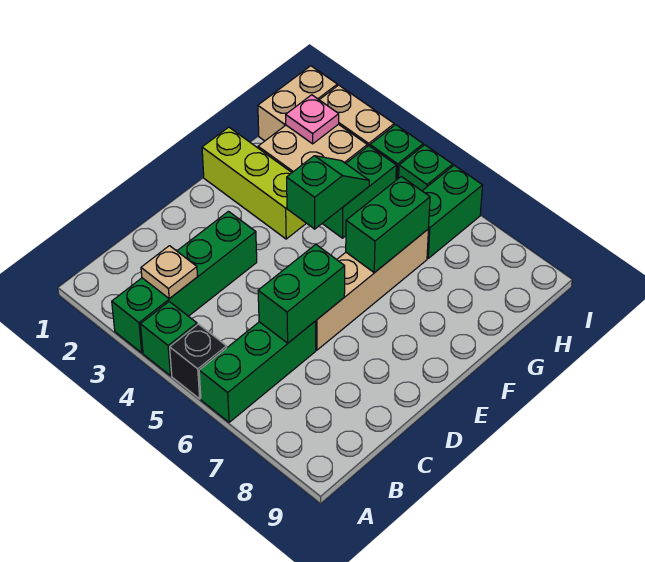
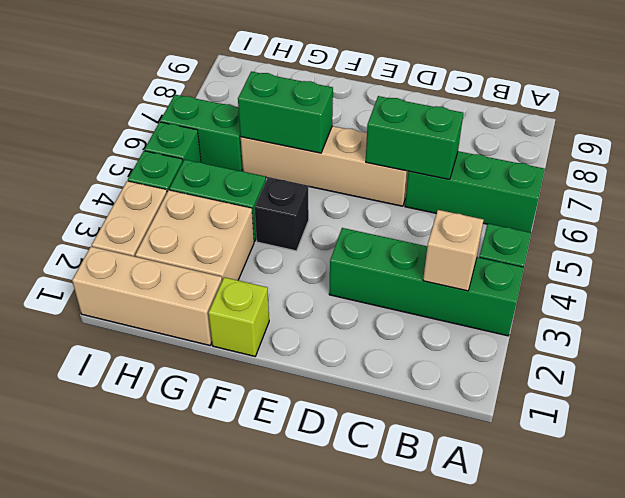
black 1x1 brick [170,324,227,399] -> black 1x1 brick moved to [255,177,309,251]
tan 1x1 plate [141,246,198,299] -> tan 1x1 brick [423,210,483,291]
lime 1x3 brick [202,127,306,239] -> lime 1x1 brick [208,277,269,356]
green 1x2 slope [287,156,369,229] -> none
tan 1x2 brick [258,66,337,141] -> tan 1x3 brick [72,247,222,345]
pink 1x1 plate [286,95,339,144] -> none

